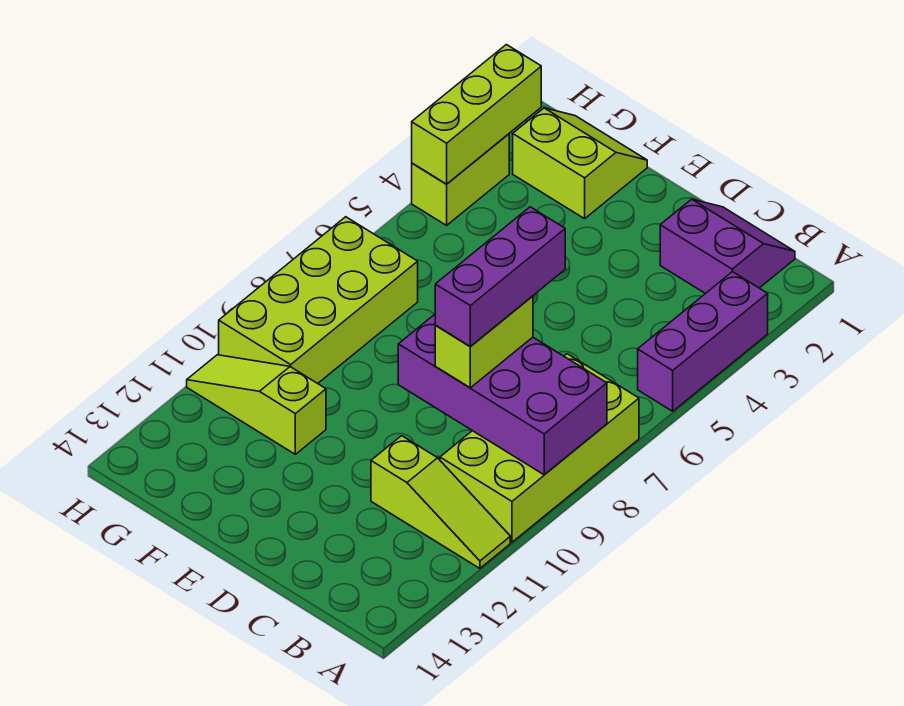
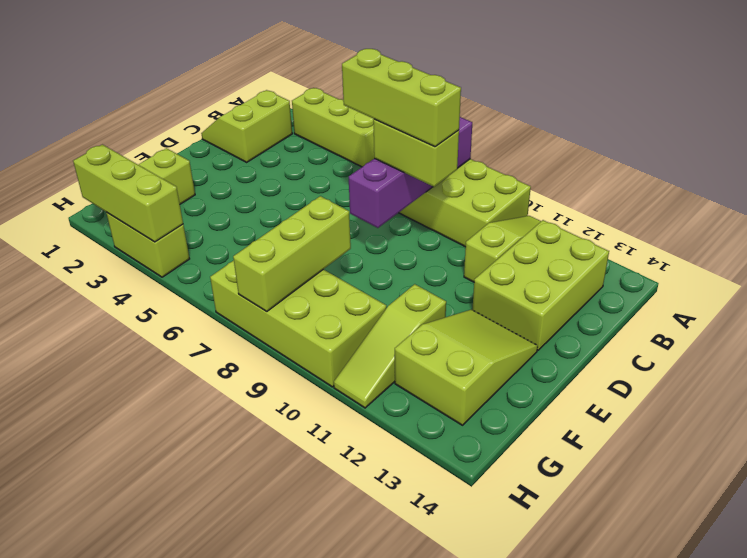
purple 1x3 brick [638,272,768,411] -> lime 1x3 brick [292,88,374,167]
purple 2x4 brick [398,314,607,475] -> purple 1x4 brick [349,117,472,228]
purple 2x2 slope [660,199,795,294] -> lime 2x2 slope [201,90,292,162]
none -> lime 2x3 brick [472,220,609,351]
purple 1x3 brick [435,207,565,347] -> lime 1x3 brick [342,49,461,147]
none -> lime 2x3 slope [395,310,538,425]
none -> lime 1x3 brick [233,196,351,312]

